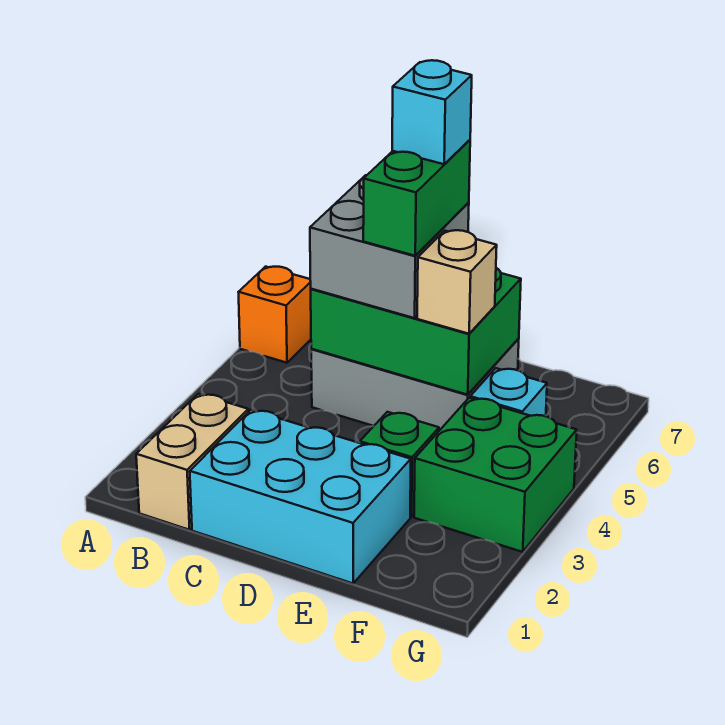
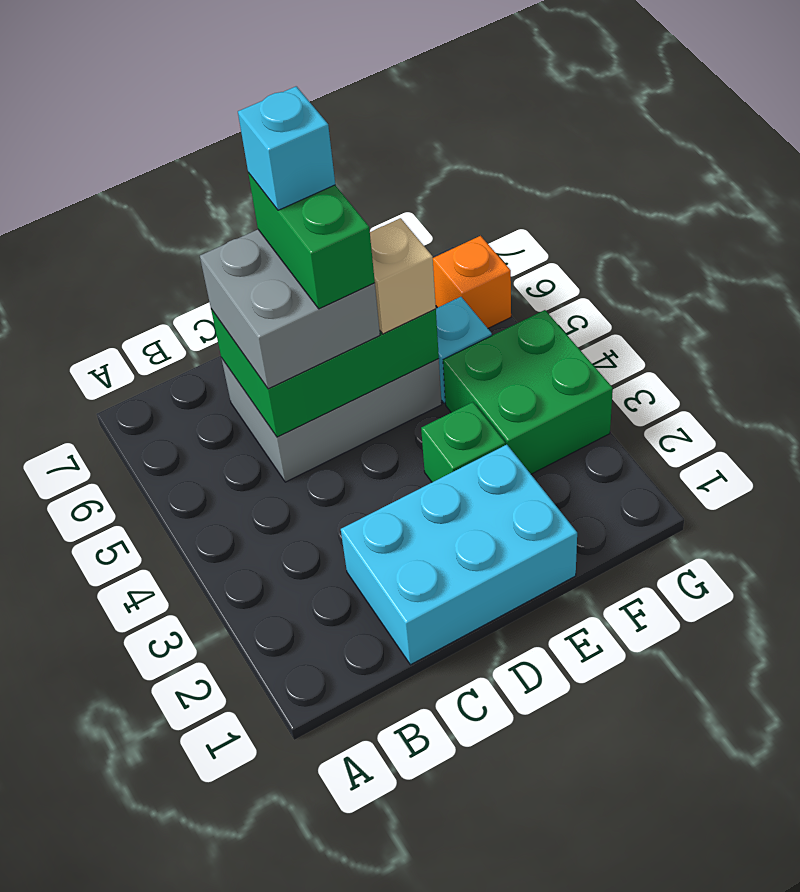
orange 1x1 brick [239,267,311,363] -> orange 1x1 brick moved to [433,236,511,328]
tan 1x2 brick [136,394,248,530] -> none

